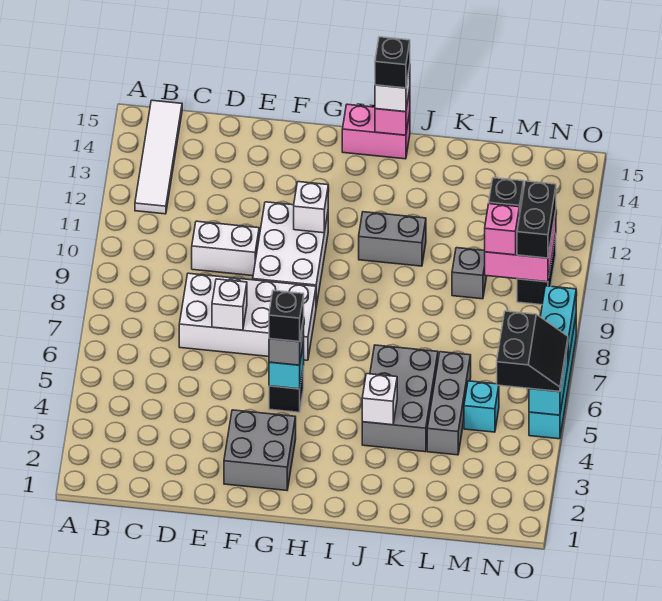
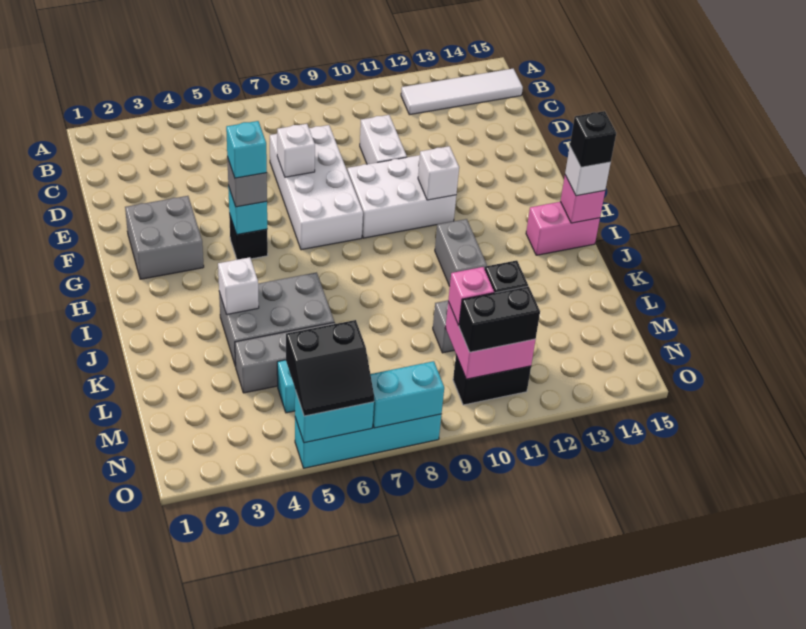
black 1x1 brick [269,290,304,342] -> cyan 1x1 brick [226,121,267,178]
pink 1x2 brick [342,104,410,159] -> pink 1x2 brick turned to [526,202,600,255]

